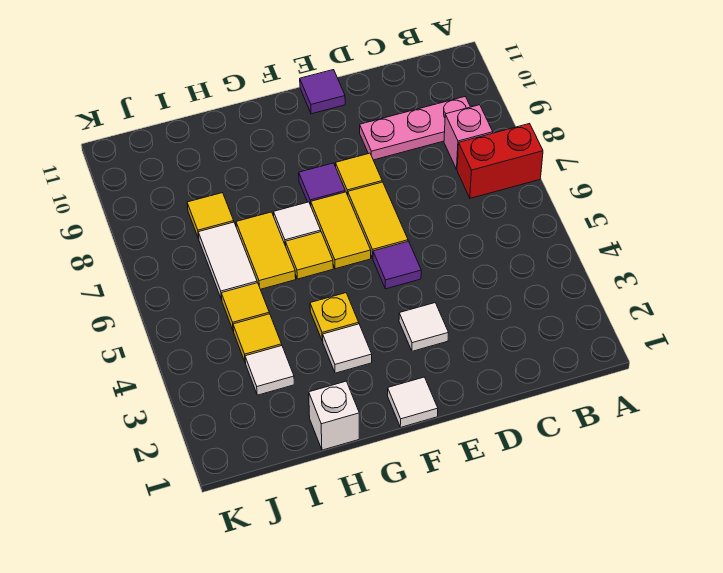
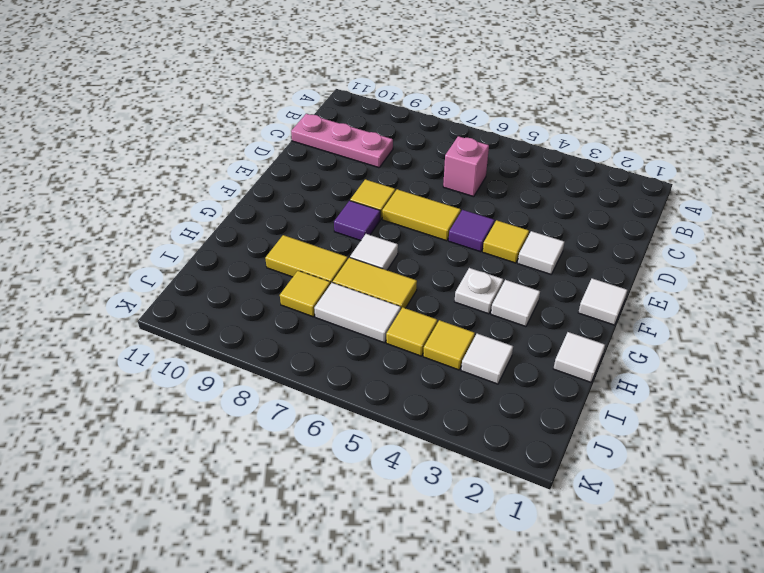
red 1x2 brick [457,123,543,198] -> none
pink 1x1 brick [444,105,493,169] -> pink 1x1 brick moved to [443,136,489,197]
pink 1x3 plate [360,97,470,160] -> pink 1x3 plate turned to [291,114,393,168]
purple 1x1 tile [300,70,345,114] -> none
yellow 1x2 tile [311,192,371,269] -> yellow 1x2 tile moved to [265,235,348,284]
yellow 1x1 plate [310,293,359,341] -> white 1x1 plate [454,268,503,314]
yellow 1x1 tile [286,232,333,279] -> yellow 1x1 tile moved to [483,220,529,263]
white 1x1 brick [309,381,359,450] -> white 1x1 tile [553,332,605,382]

